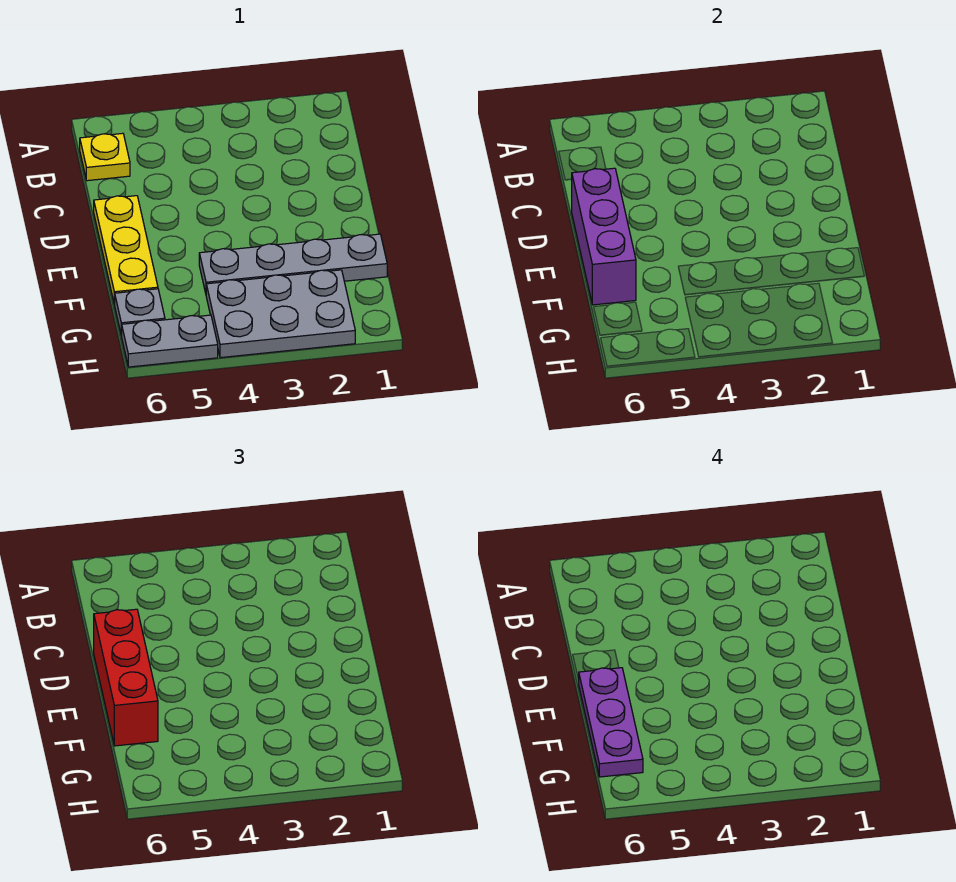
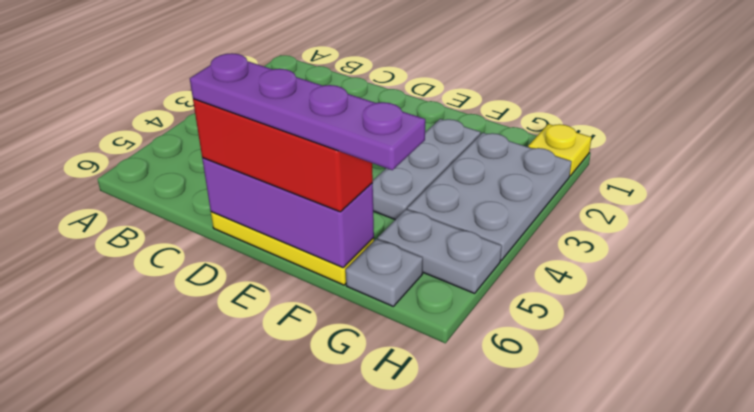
yellow 1x1 plate [80,133,130,181] -> yellow 1x1 plate moved to [528,124,592,176]
purple 1x3 plate [578,668,643,777] -> purple 1x4 plate [190,53,425,170]
grey 1x4 plate [199,234,387,293] -> grey 1x3 plate [373,119,481,220]
grey 1x2 plate [122,315,218,367] -> grey 1x2 plate turned to [378,209,502,293]

